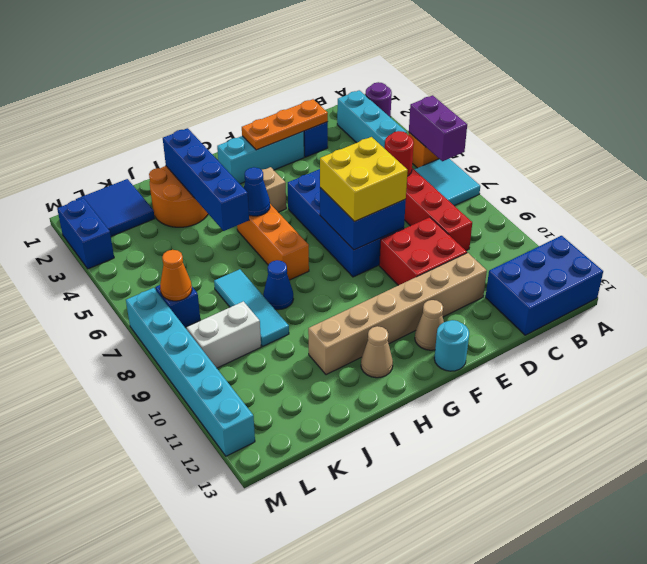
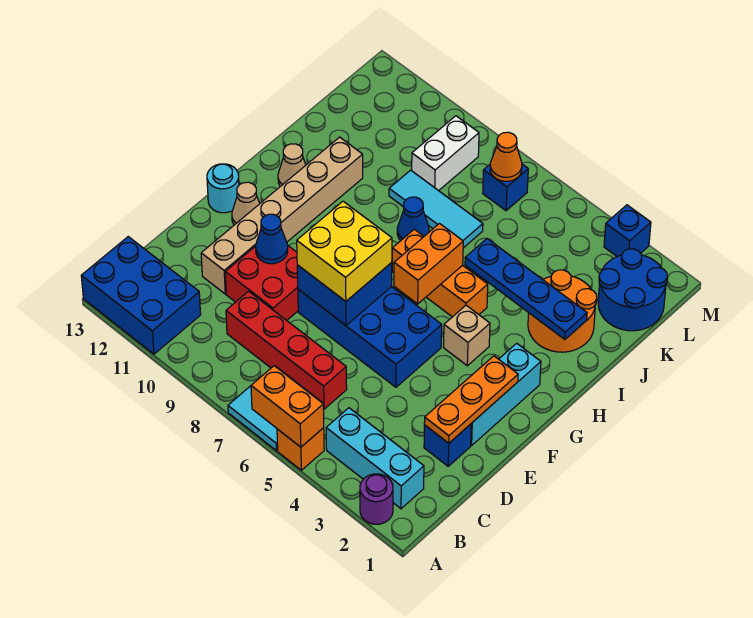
purple 1x2 brick [409,95,467,161] -> orange 1x2 brick [251,366,324,447]
blue 2x3 brick [485,236,603,335] -> blue 2x3 brick turned to [81,237,201,354]
red 1x1 round brick [384,131,414,176] -> none
none -> orange 1x2 brick [394,224,463,304]
blue 1x1 cone [244,167,270,216] -> blue 1x1 cone moved to [256,214,288,264]
blue 1x4 brick [163,128,249,231] -> blue 1x4 plate [465,239,587,339]
blue 2x2 tile [76,179,155,236] -> blue 2x2 round brick [598,249,667,331]
blue 1x2 brick [57,198,114,269] -> blue 1x1 brick [604,205,651,256]
cyan 1x6 brick [126,288,255,456] -> none

